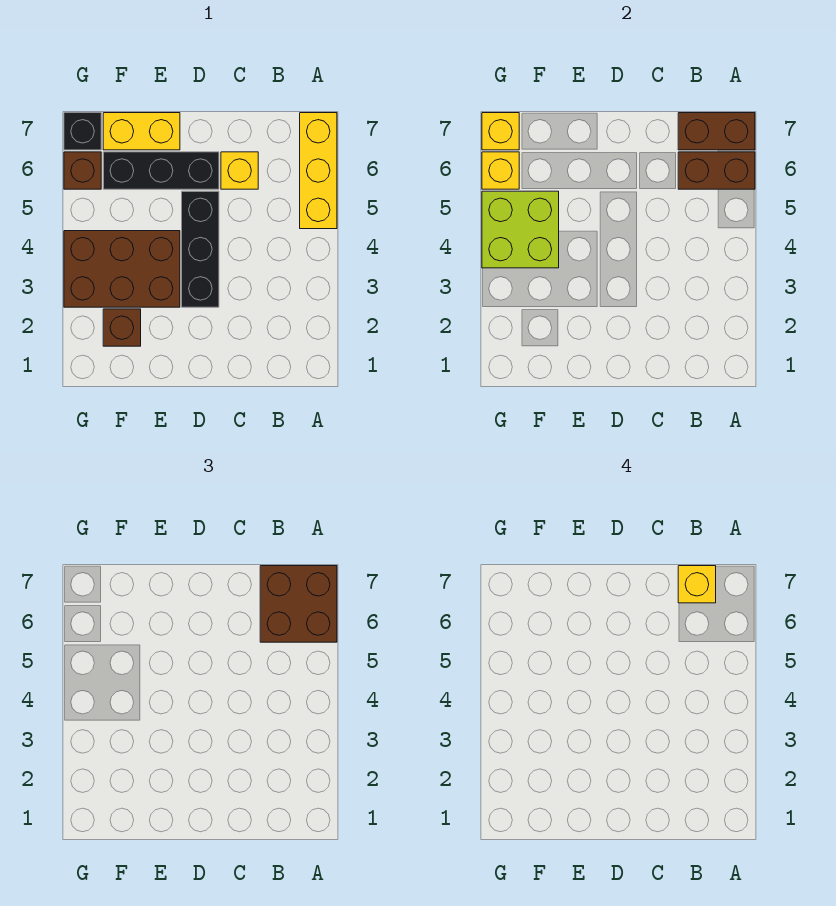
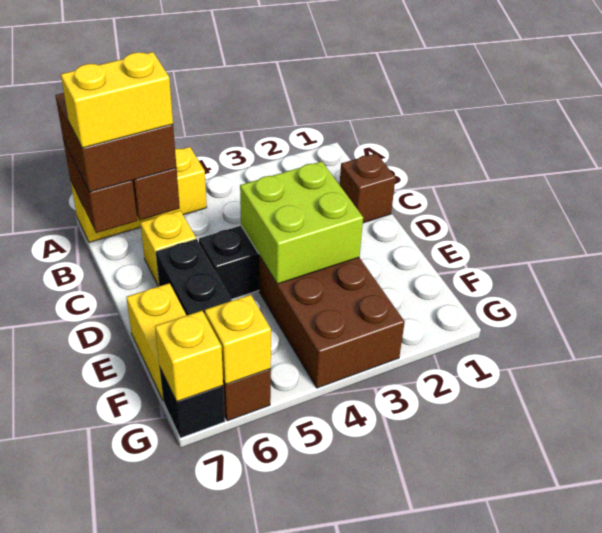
yellow 1x1 brick [678,566,716,603] -> yellow 1x2 brick [61,52,173,148]
brown 1x1 brick [103,309,141,346] -> brown 1x1 brick moved to [340,153,396,223]
lime 2x2 brick [482,191,559,268] -> lime 2x2 brick moved to [240,161,363,284]

